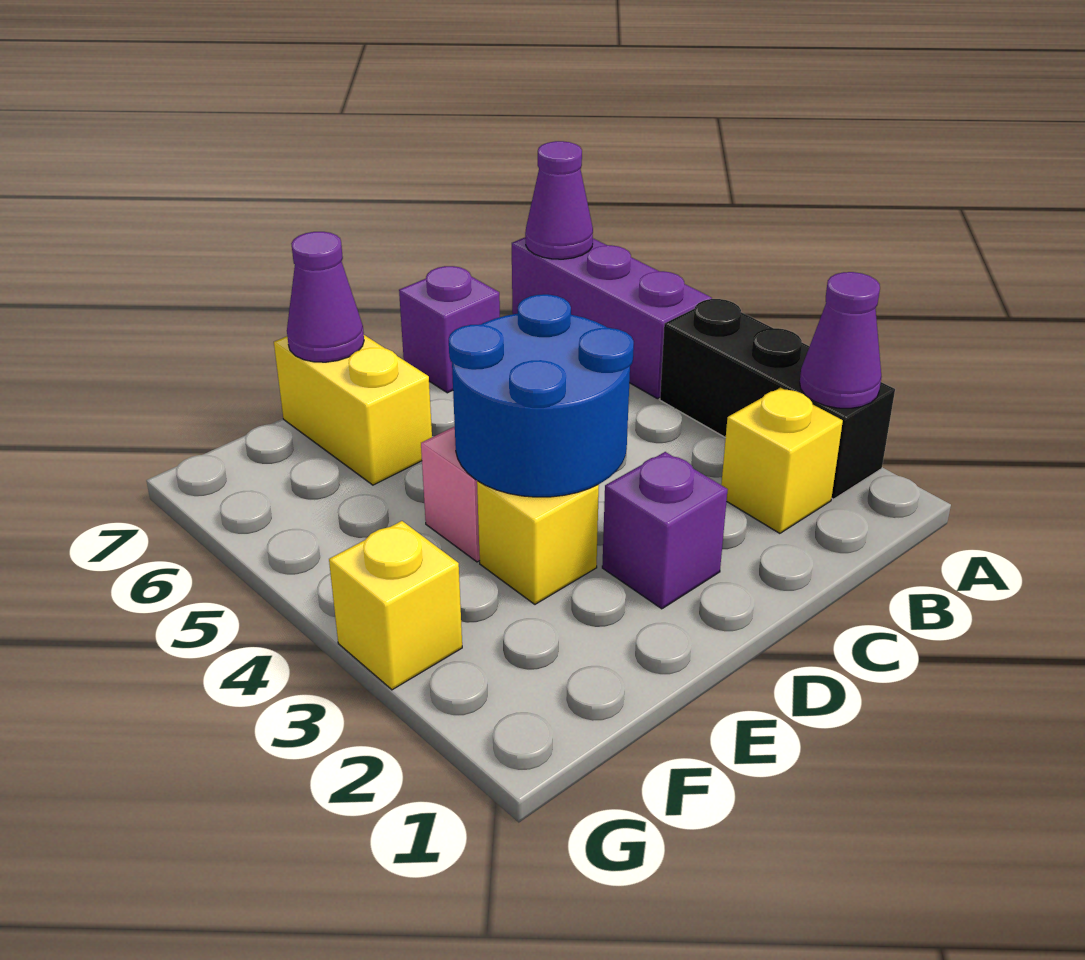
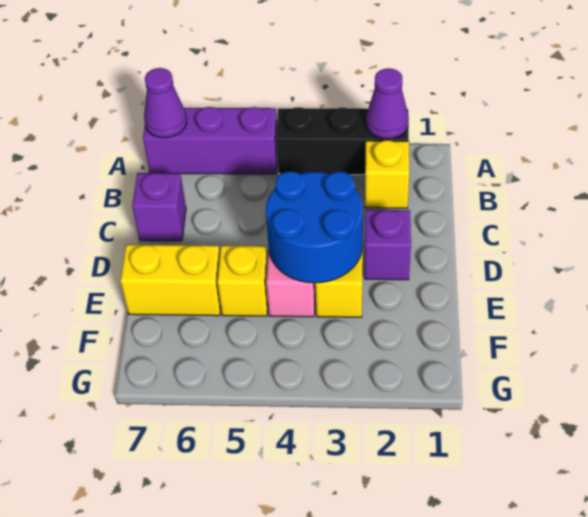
purple 1x1 cone [287,232,364,362] -> none
yellow 1x1 brick [329,521,462,690] -> yellow 1x1 brick moved to [217,246,268,316]

